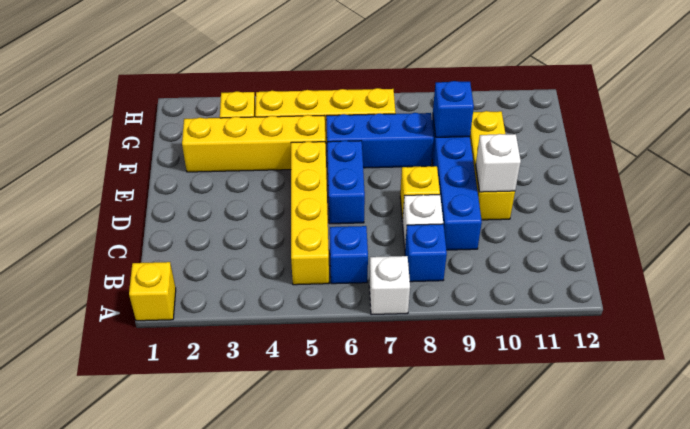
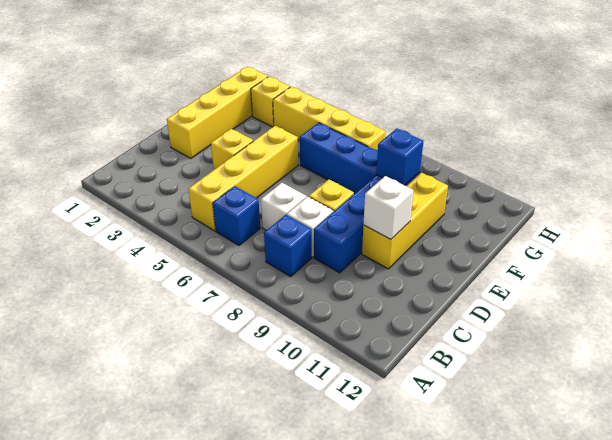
yellow 1x1 brick [129,262,176,321] -> yellow 1x1 brick moved to [211,129,253,169]
white 1x1 brick [369,256,410,315] -> white 1x1 brick moved to [261,183,307,230]
blue 1x2 brick [327,141,365,224] -> none
yellow 1x4 brick [182,115,325,172] -> yellow 1x4 brick turned to [167,66,268,158]

